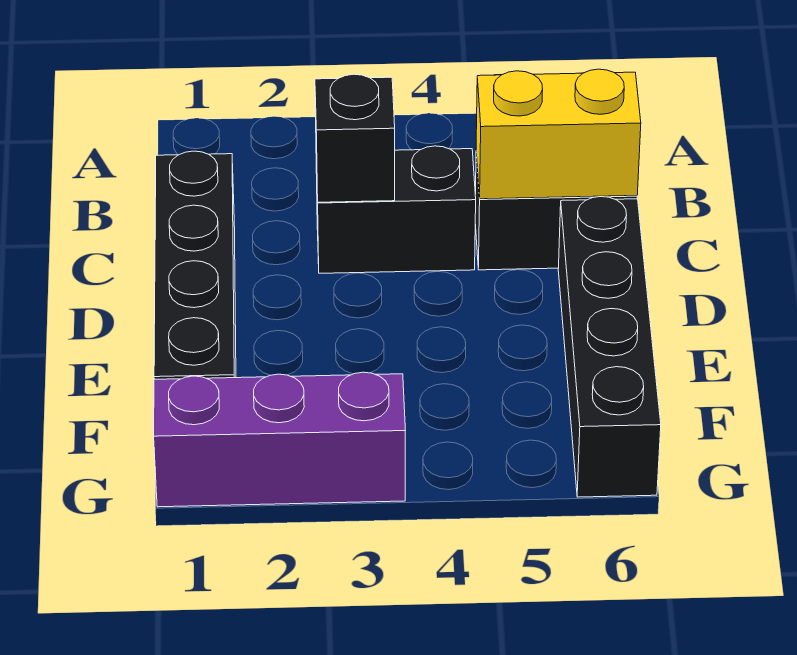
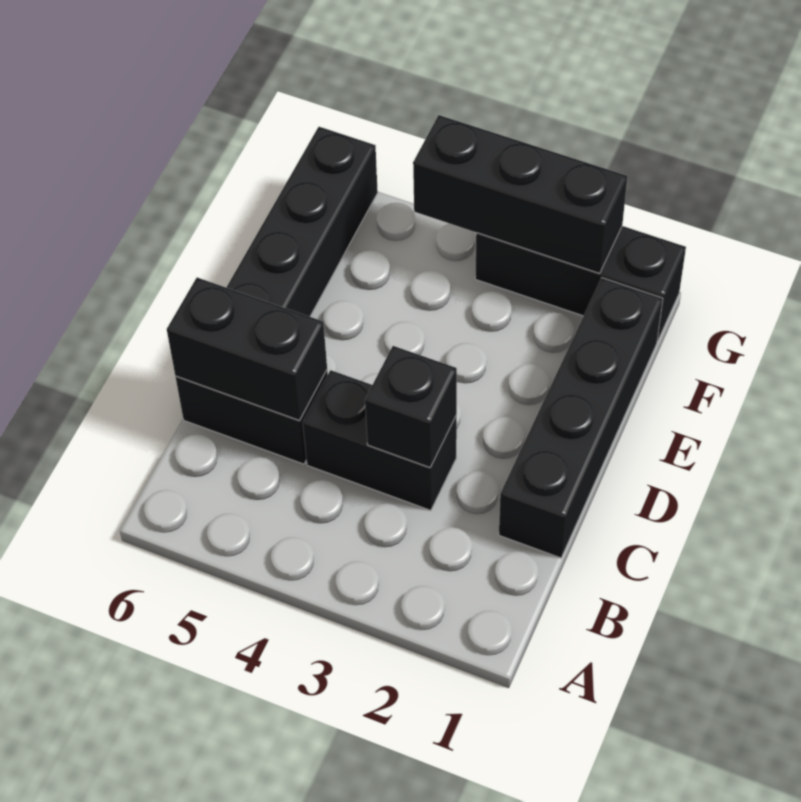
yellow 1x2 brick [476,69,641,199] -> black 1x2 brick [167,278,327,420]
purple 1x3 brick [154,372,405,507] -> black 1x3 brick [475,226,686,341]
none -> black 1x3 brick [413,115,628,273]

